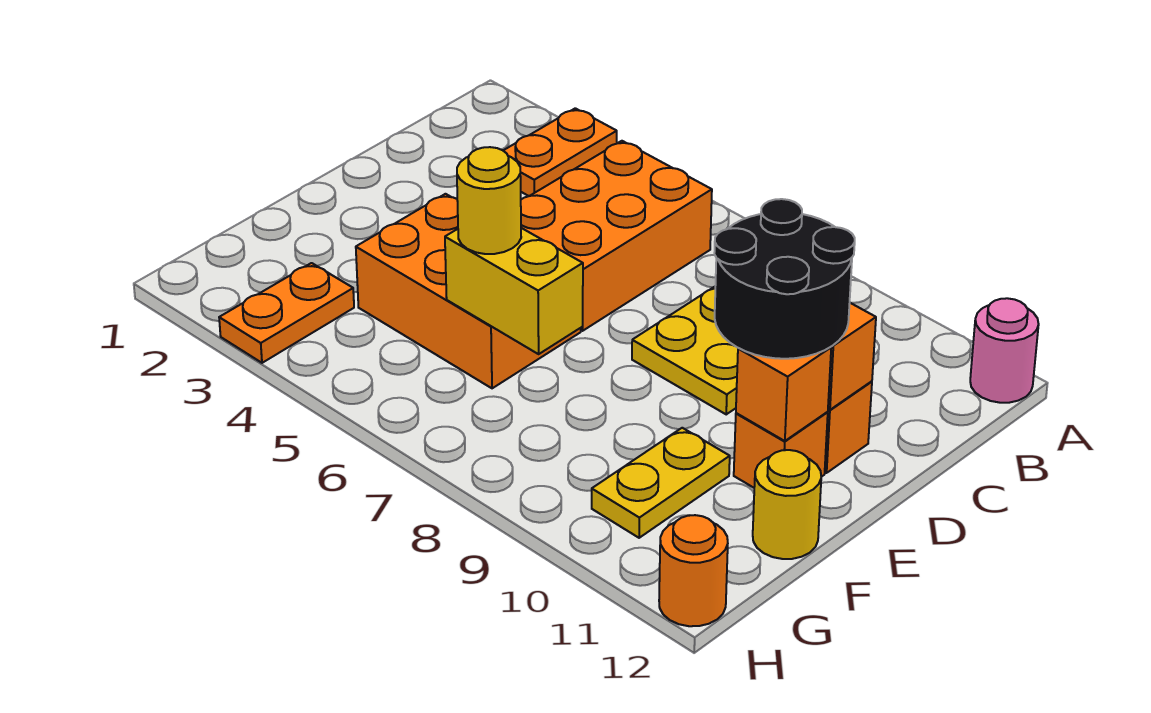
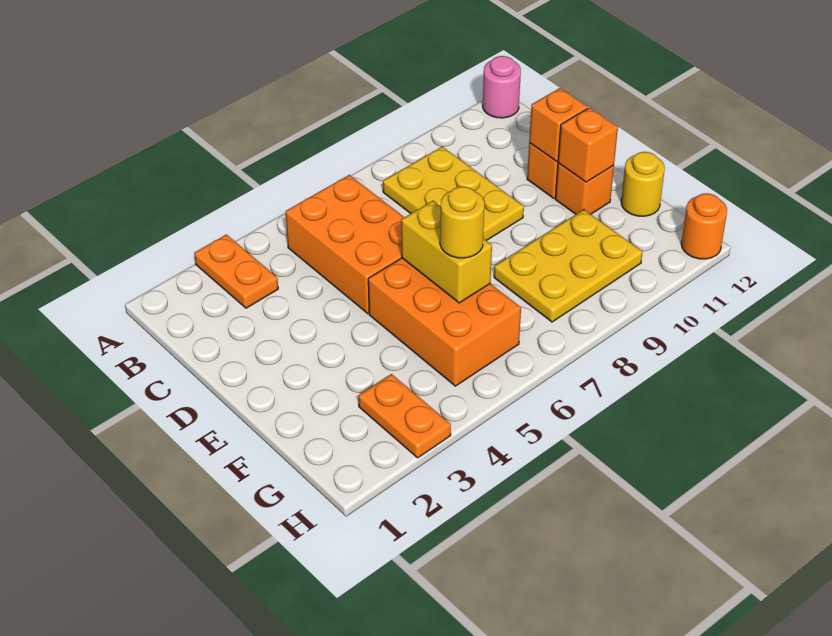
black 2x2 round brick [714,199,855,359] -> none
orange 2x3 brick [356,194,581,388] -> orange 2x3 brick turned to [368,258,521,386]
yellow 1x2 brick [445,228,583,354] -> yellow 1x2 brick turned to [401,201,492,303]
yellow 1x2 plate [592,428,730,538] -> yellow 2x3 plate [494,210,643,322]

